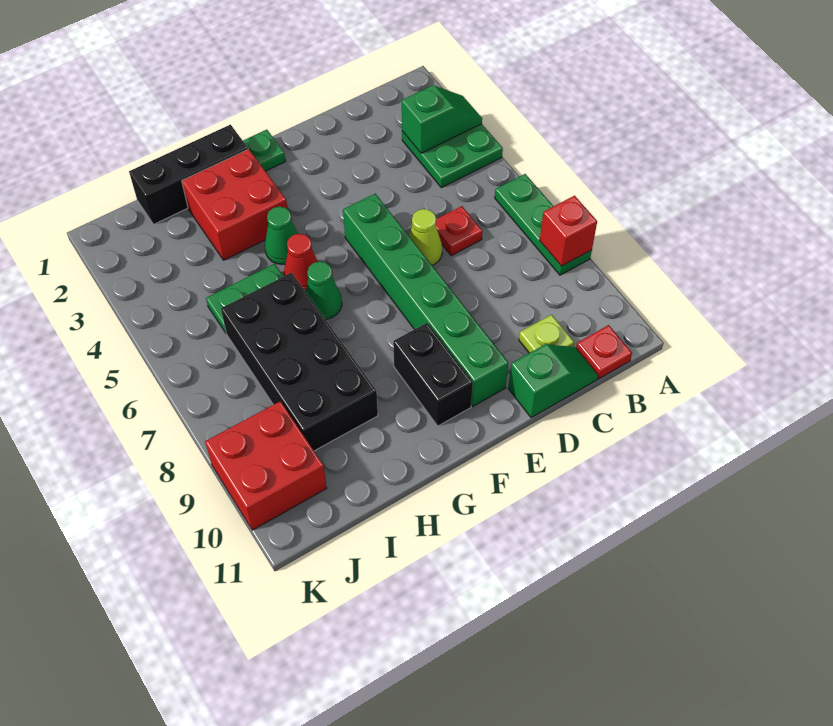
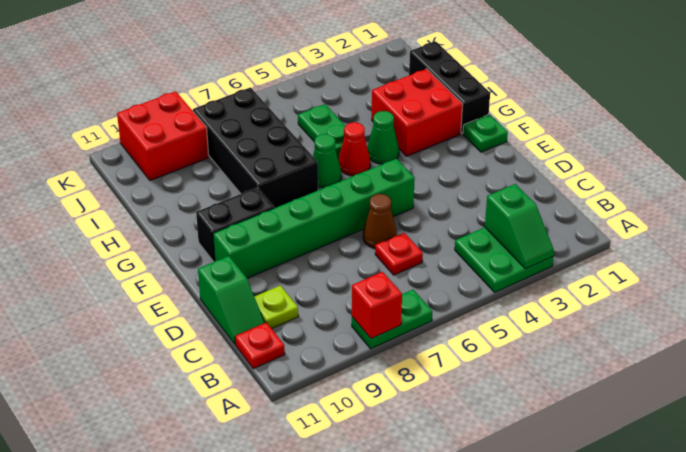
green 1x3 plate [495,174,592,275] -> green 1x2 plate [352,290,433,349]
lime 1x1 cone [409,209,442,265] -> brown 1x1 cone [363,194,397,248]
black 2x4 brick [221,273,378,451] -> black 2x4 brick turned to [193,87,318,208]

